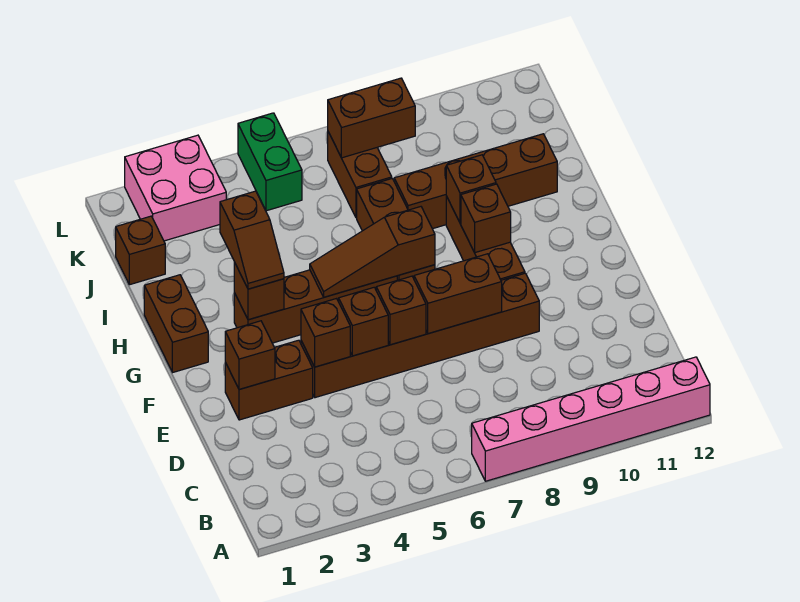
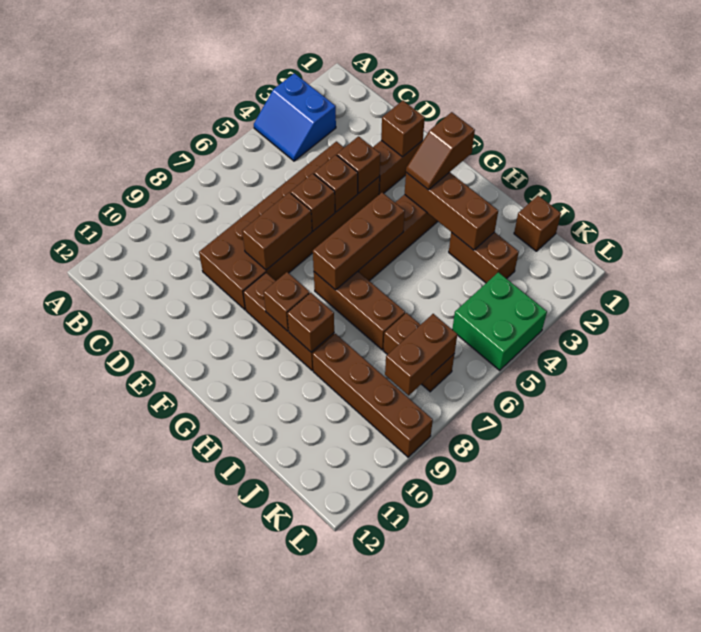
none -> blue 2x2 slope [254,73,336,161]
pink 1x6 brick [472,357,710,481] -> none
brown 1x6 brick [301,273,539,398] -> brown 2x6 brick [199,141,380,310]
brown 1x2 brick [144,275,208,372] -> brown 1x2 brick moved to [449,232,519,283]
brown 1x1 brick [234,262,284,320] -> brown 1x3 brick [405,172,498,250]
brown 1x2 slope [220,191,284,289] -> brown 1x2 slope turned to [406,112,475,190]
brown 1x3 slope [310,207,435,297] -> brown 1x3 brick [313,192,405,290]
brown 1x4 brick [394,134,557,229] -> brown 1x4 brick turned to [313,334,433,457]
pink 2x2 brick [125,135,226,241] -> none
green 1x2 brick [238,113,302,211] -> green 2x2 brick [452,272,547,370]

